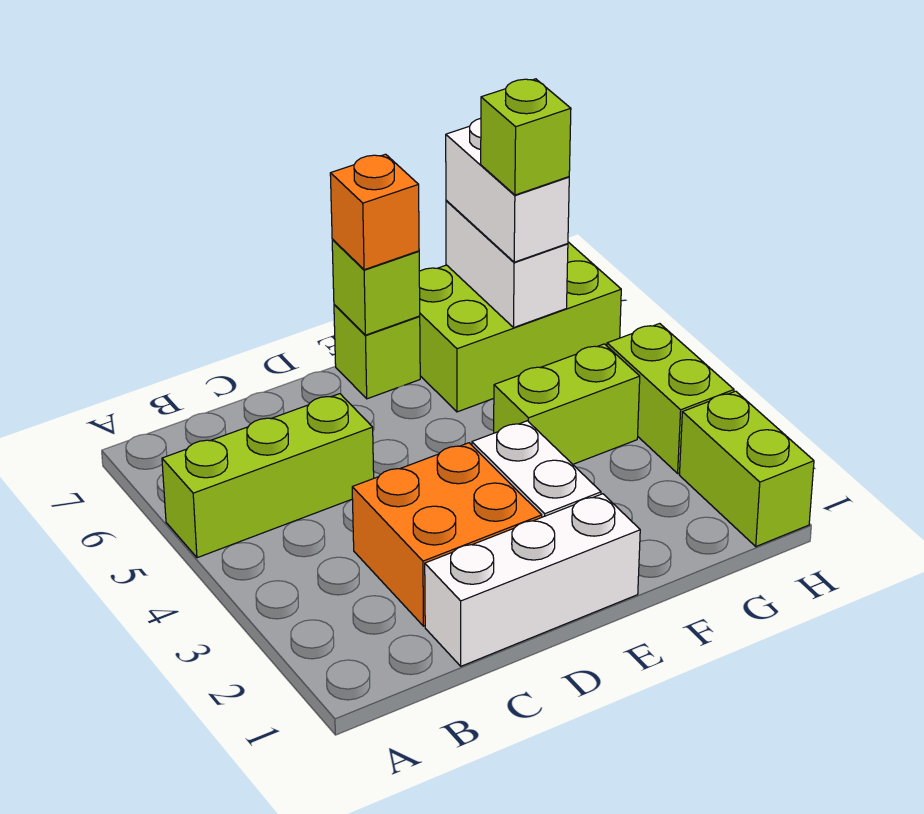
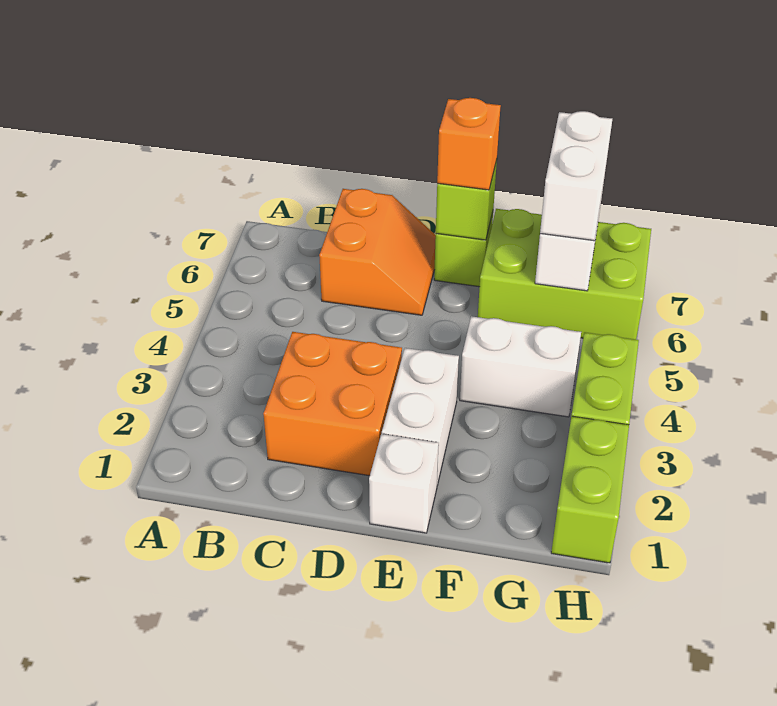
lime 1x3 brick [162,394,374,558] -> none
white 1x3 brick [425,494,640,666] -> white 1x1 brick [369,434,439,533]
none -> orange 2x2 slope [319,189,436,315]
lime 1x2 brick [494,344,640,464] -> white 1x2 brick [460,316,581,417]
lime 1x1 brick [481,79,571,195] -> none

